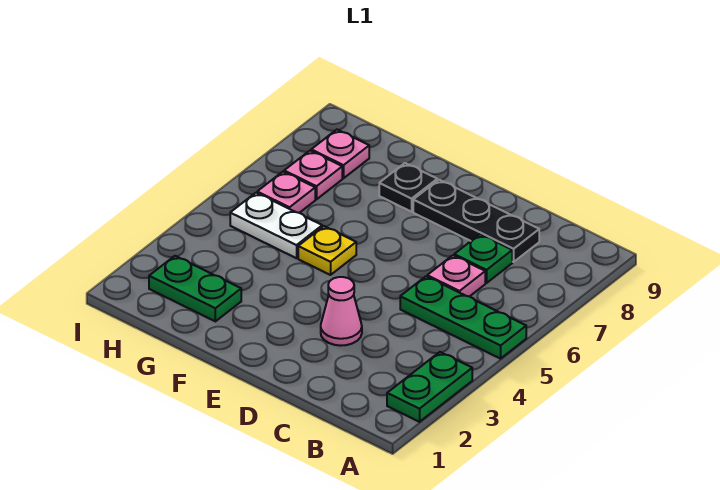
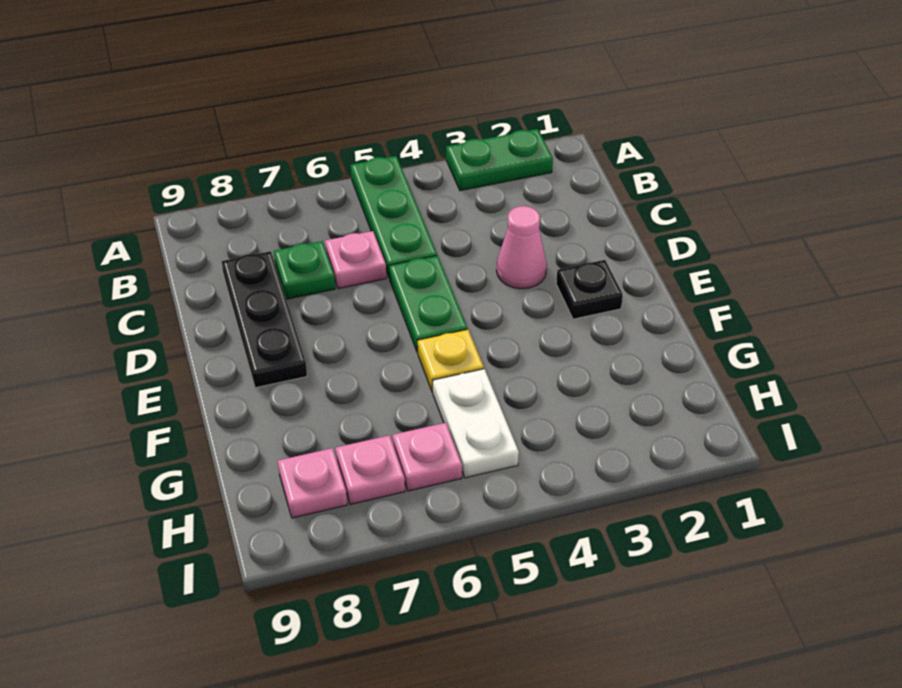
black 1x1 plate [379,163,437,212] -> black 1x1 plate moved to [556,260,623,319]
green 1x2 plate [149,256,241,321] -> green 1x2 plate moved to [389,256,467,353]

